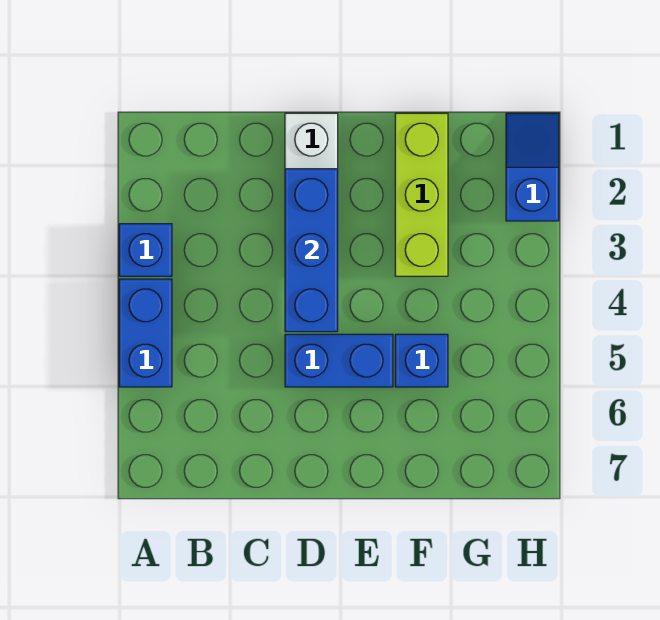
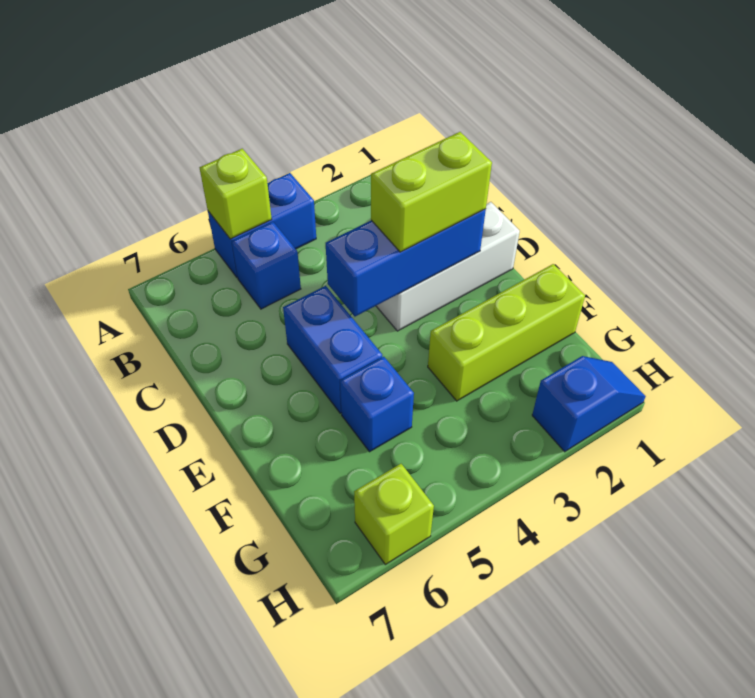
blue 1x1 brick [119,224,172,276] -> blue 1x1 brick moved to [232,222,301,309]
none -> lime 1x1 brick [199,149,272,239]
none -> lime 1x2 brick [371,132,492,252]
none -> lime 1x1 brick [354,464,434,565]

